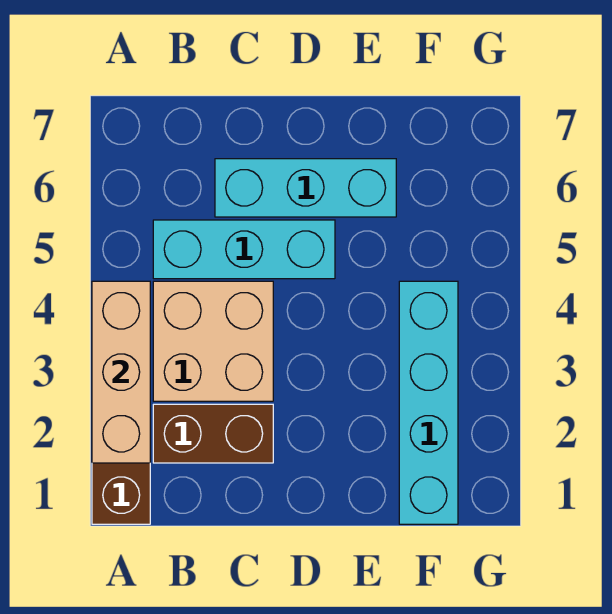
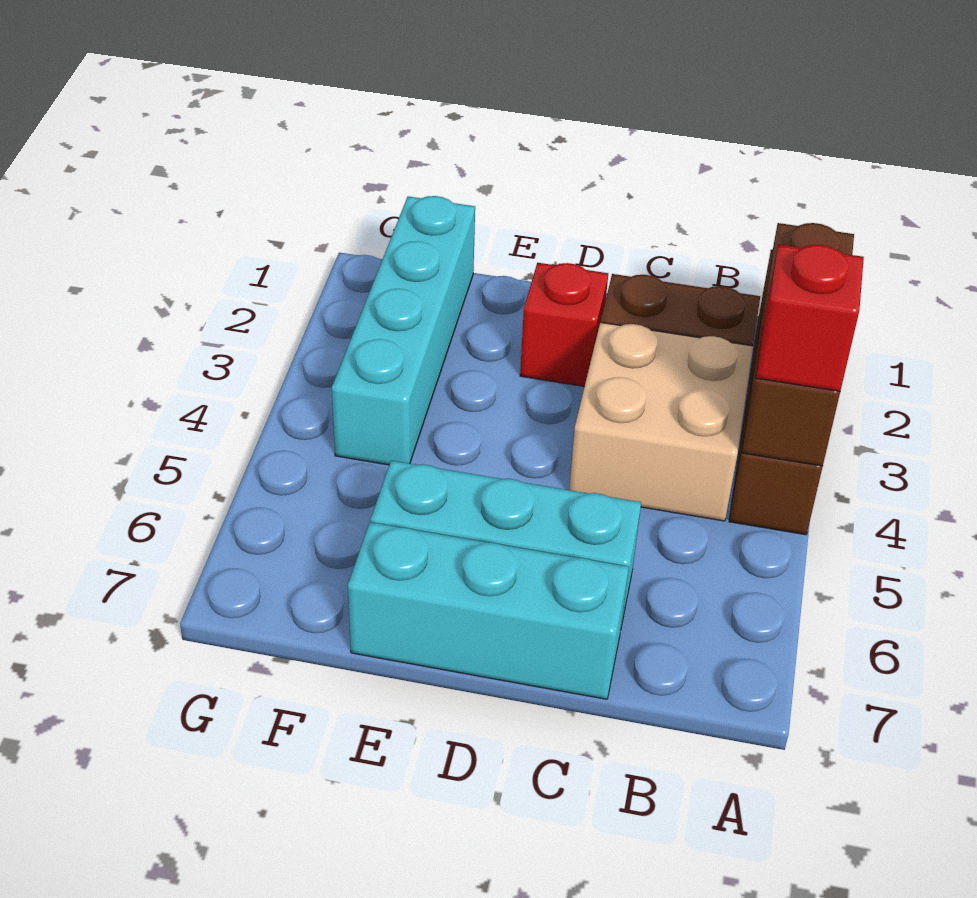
tan 1x3 brick [92,281,150,463] -> brown 1x3 brick [742,223,854,466]
none -> red 1x1 brick [756,244,864,391]
cyan 1x3 brick [153,220,335,279] -> cyan 1x3 brick moved to [348,522,629,699]
none -> red 1x1 brick [520,263,608,387]

